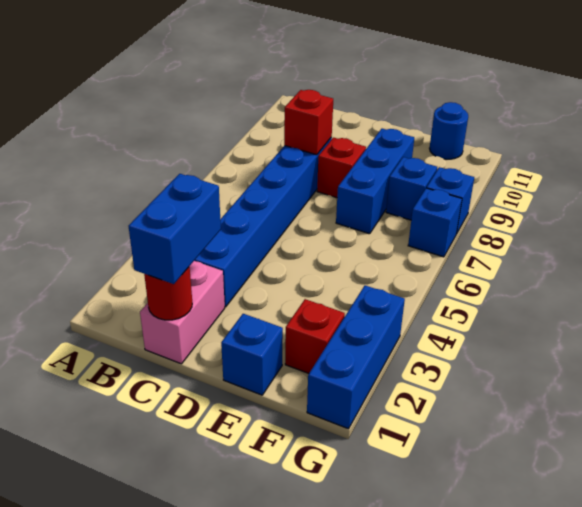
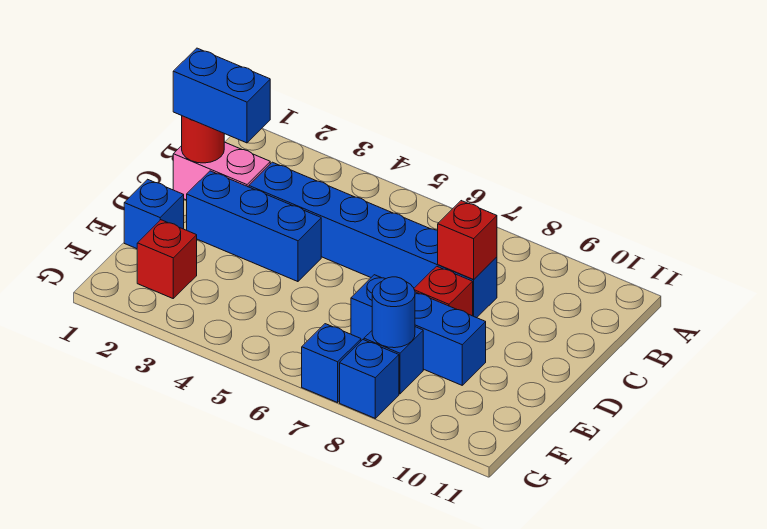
blue 1x1 round brick [430,102,468,159] -> blue 1x1 round brick moved to [372,277,415,348]
blue 1x3 brick [307,285,405,429] -> blue 1x3 brick moved to [187,171,321,282]

